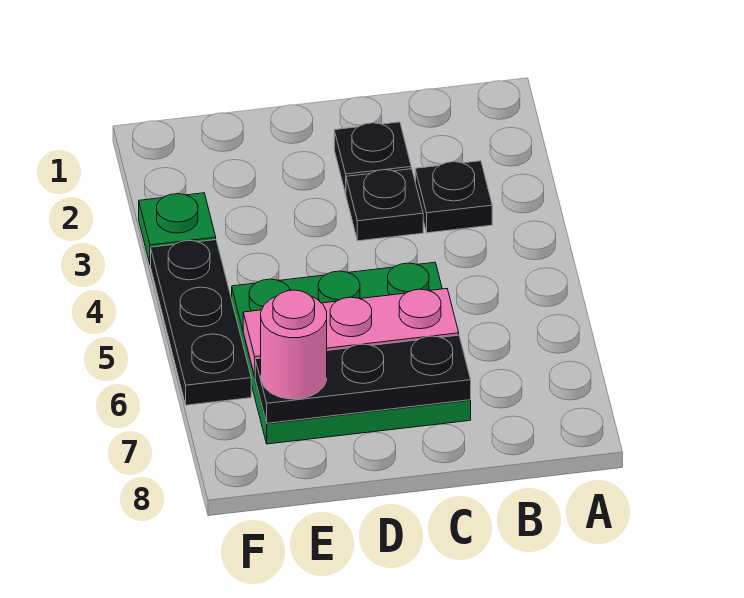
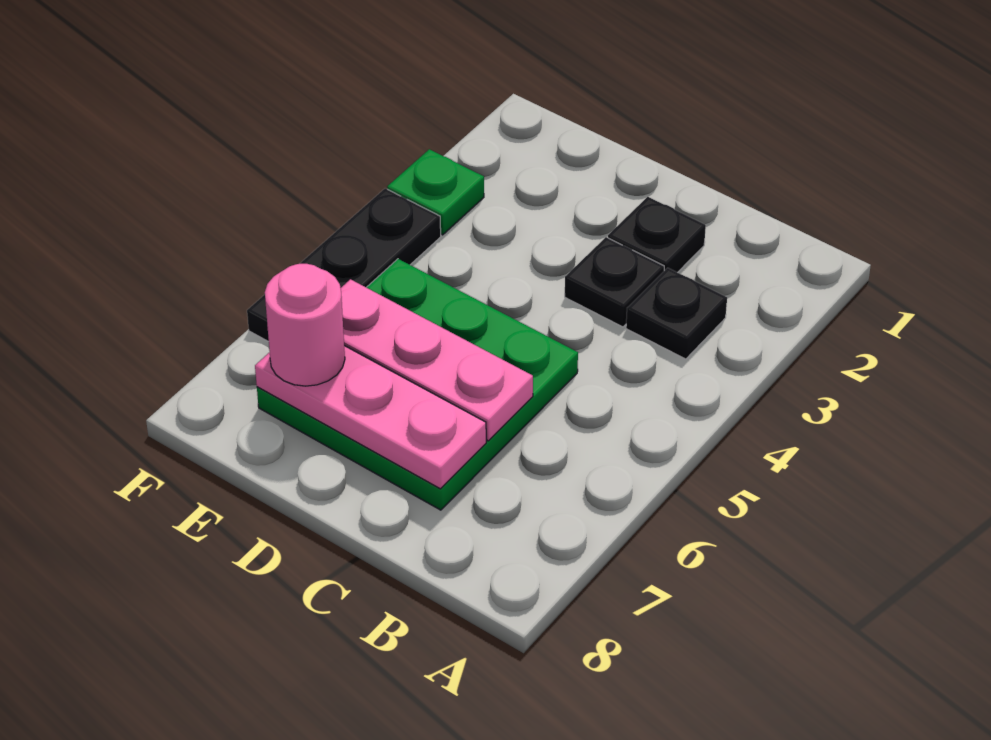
black 1x3 plate [255,335,471,423] -> pink 1x3 plate [255,346,486,489]

